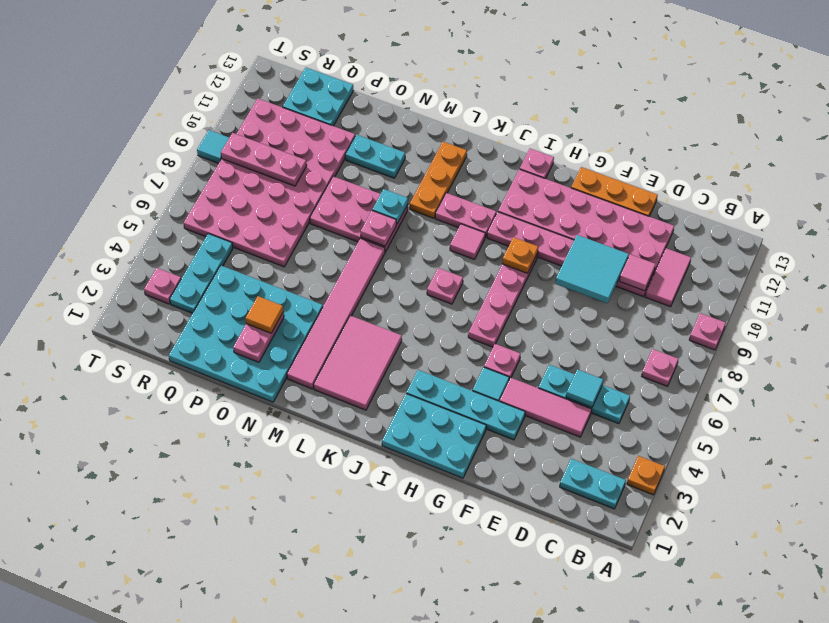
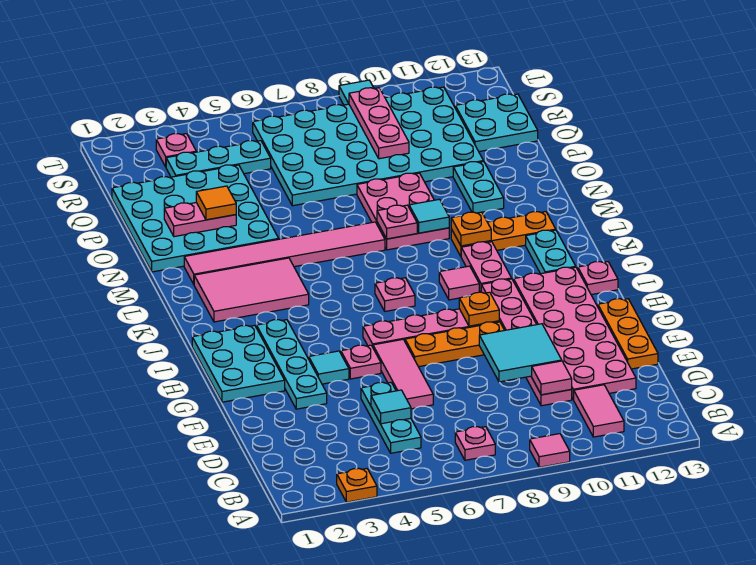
pink 1x1 plate [689,313,726,350] -> pink 1x1 tile [530,434,570,467]
cyan 1x2 plate [560,459,626,509] -> cyan 1x2 plate moved to [526,230,576,274]
pink 1x2 tile [645,248,691,307] -> pink 1x2 tile turned to [574,385,624,437]
pink 1x3 tile [500,378,592,437] -> pink 1x3 tile moved to [373,339,433,409]
none -> orange 1x3 plate [405,322,504,367]
none -> orange 1x1 plate [451,212,491,246]
cyan 1x1 plate [372,189,408,224] -> cyan 1x1 tile [409,199,449,233]
pink 4x6 plate [184,99,355,267] -> cyan 4x6 plate [253,87,483,206]

